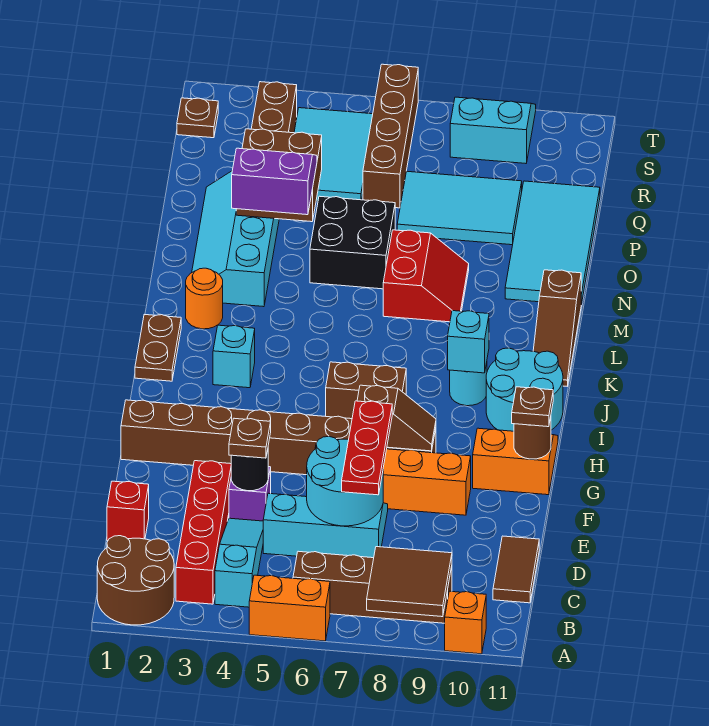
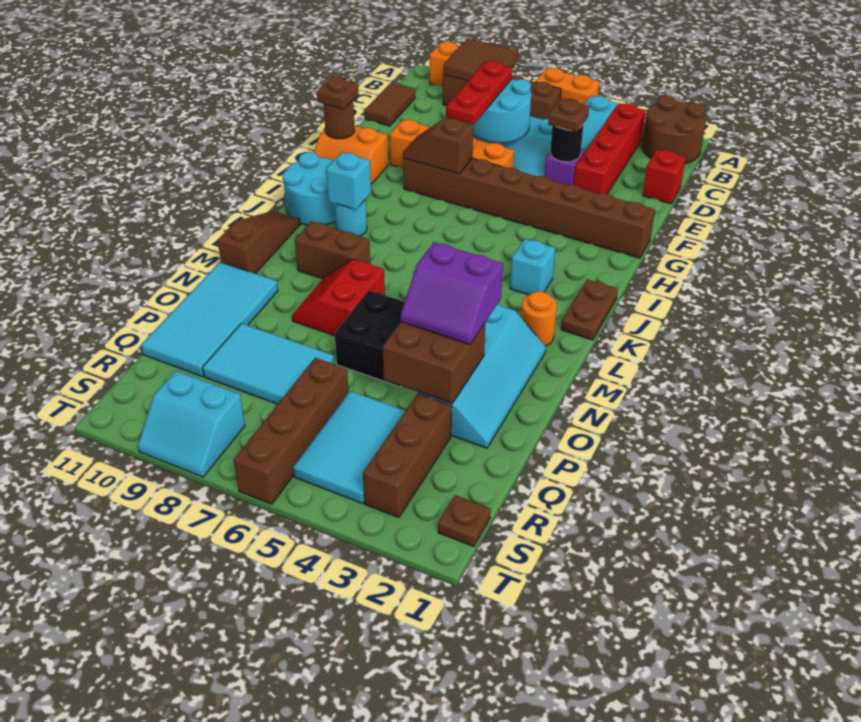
brown 1x2 brick [326,362,406,419] -> brown 1x2 brick moved to [295,221,370,279]

